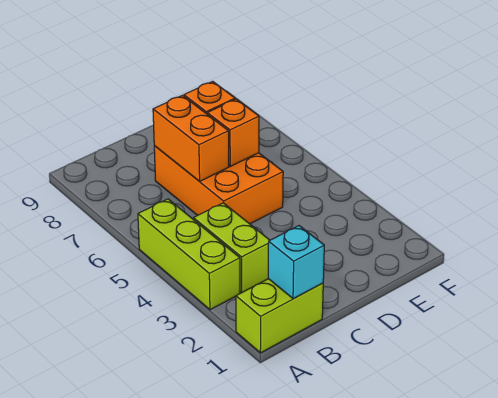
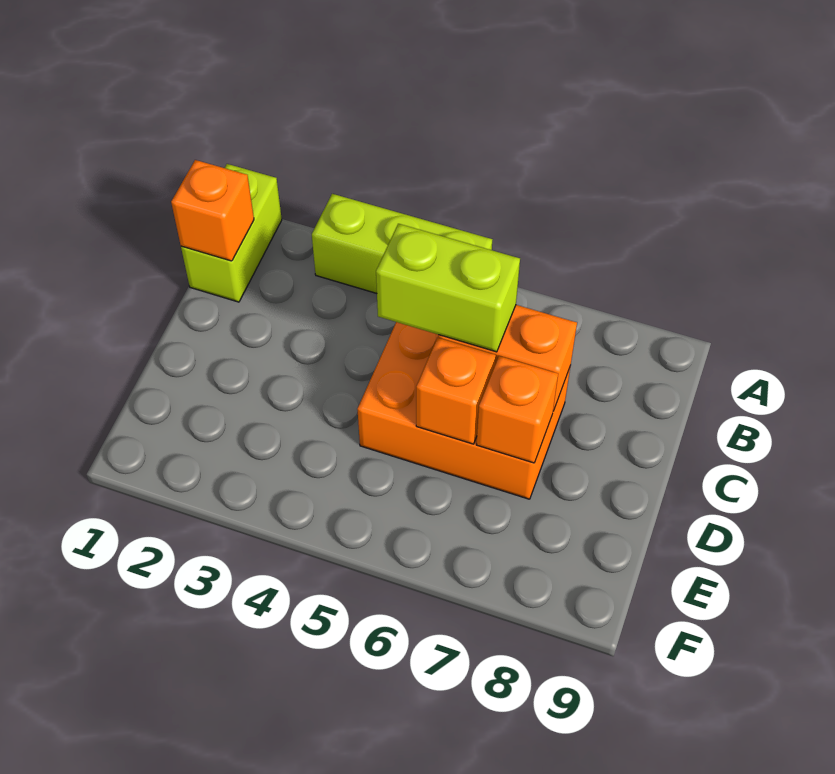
cyan 1x1 brick [268,226,324,299] -> orange 1x1 brick [171,160,254,261]
lime 1x2 brick [193,203,270,293] -> lime 1x2 brick moved to [376,224,520,352]

